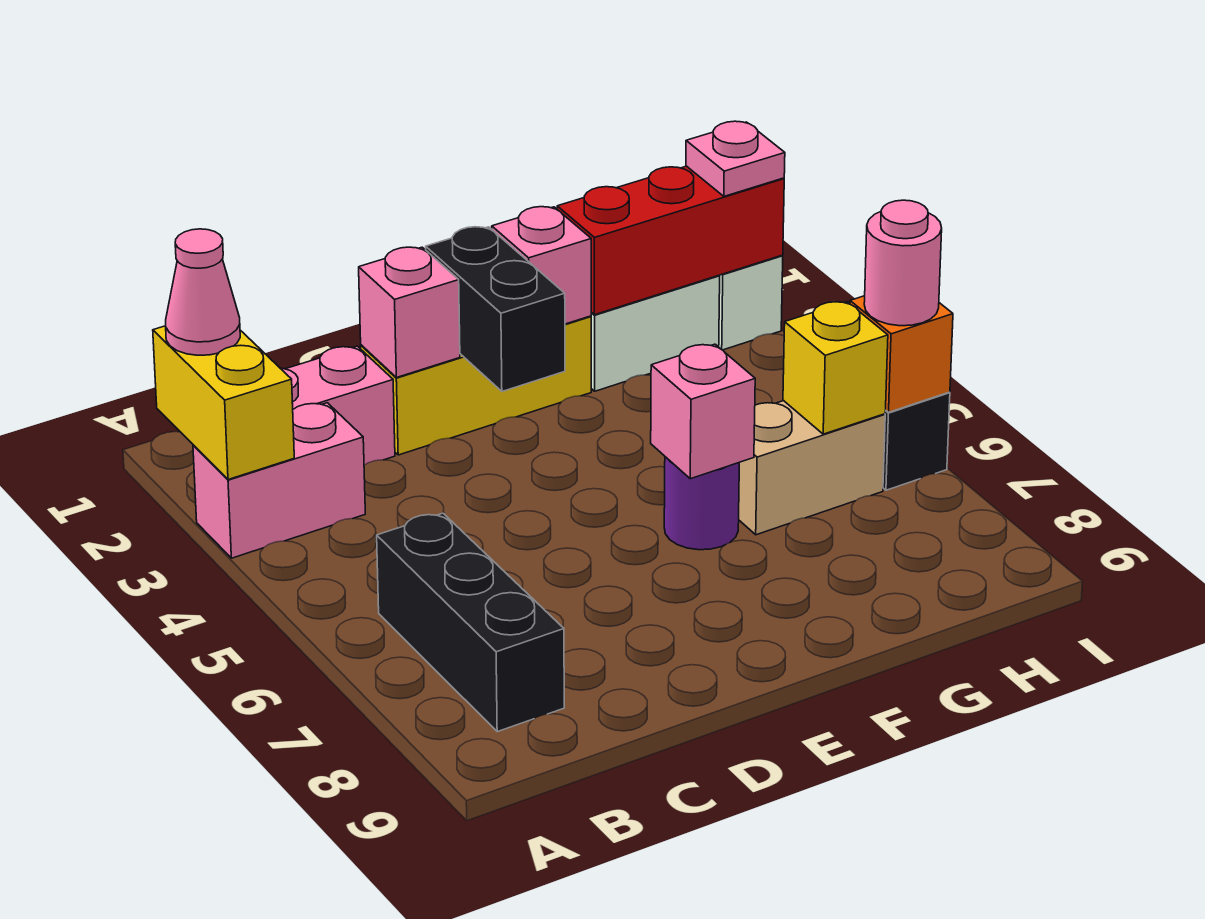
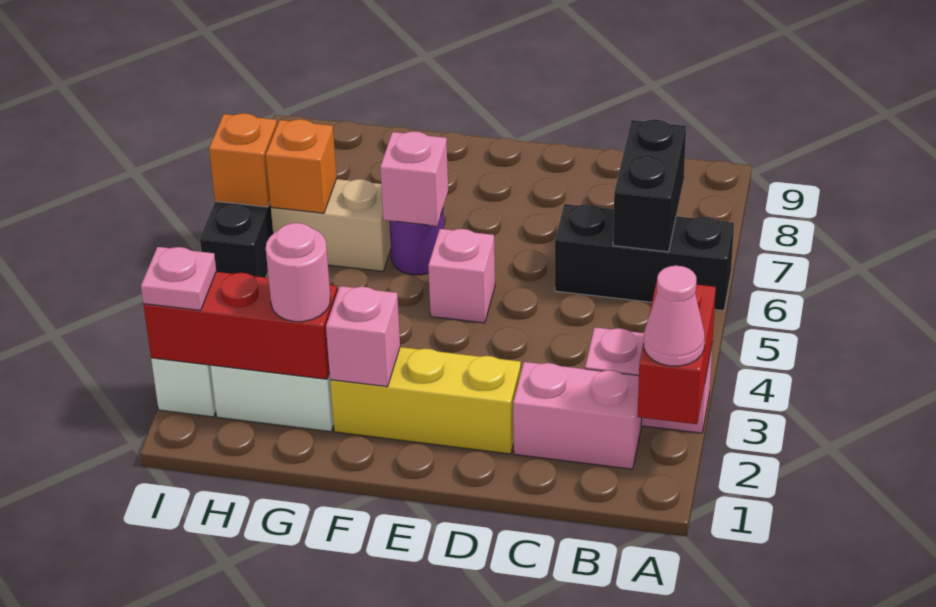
yellow 1x2 brick [153,326,294,480] -> red 1x2 brick [638,281,716,424]
black 1x3 brick [377,513,564,732] -> black 1x3 brick turned to [555,204,734,311]
pink 1x1 brick [359,247,460,378] -> pink 1x1 brick moved to [428,229,495,323]
black 1x2 brick [426,227,565,391] -> black 1x2 brick moved to [613,119,686,252]
yellow 1x1 brick [783,302,888,434] -> orange 1x1 brick [266,119,337,213]
pink 1x1 round brick [864,200,942,326] -> pink 1x1 round brick moved to [266,223,330,322]

